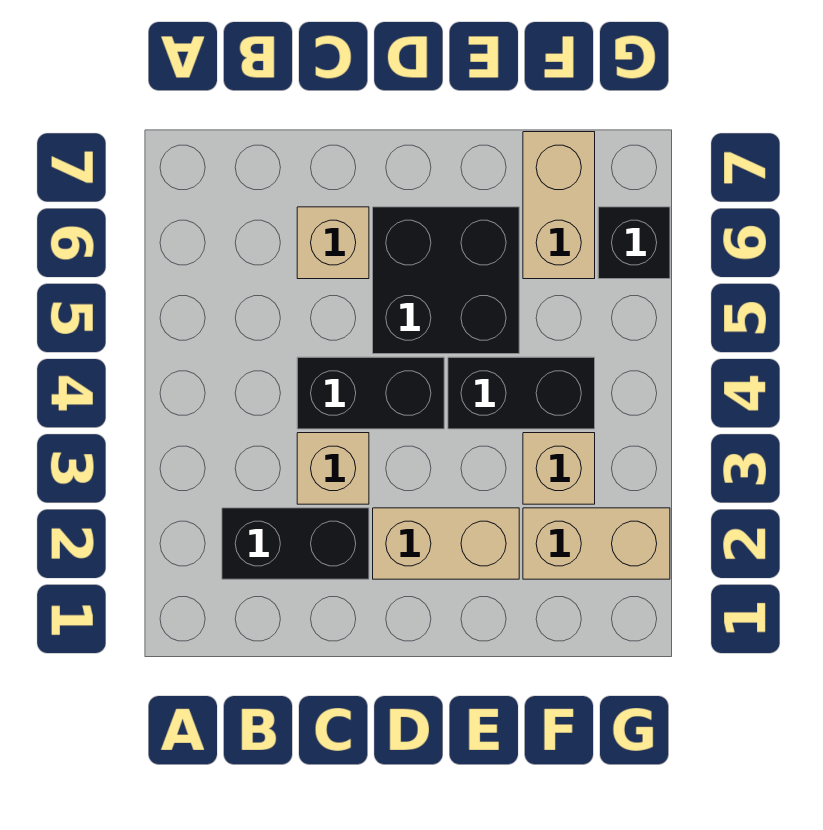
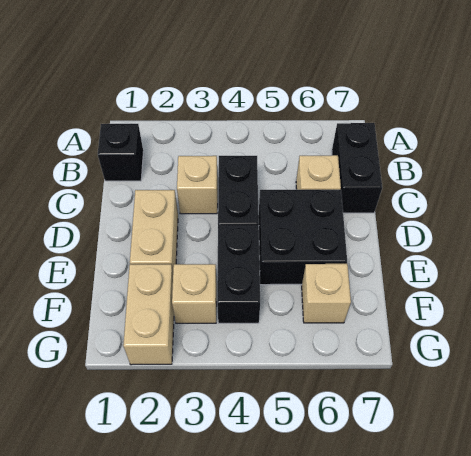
black 1x2 brick [222,508,369,579] -> black 1x2 brick moved to [332,123,382,213]
tan 1x2 brick [523,132,595,279] -> tan 1x1 brick [302,264,351,323]
black 1x1 brick [598,207,670,279] -> black 1x1 brick moved to [98,124,143,181]

